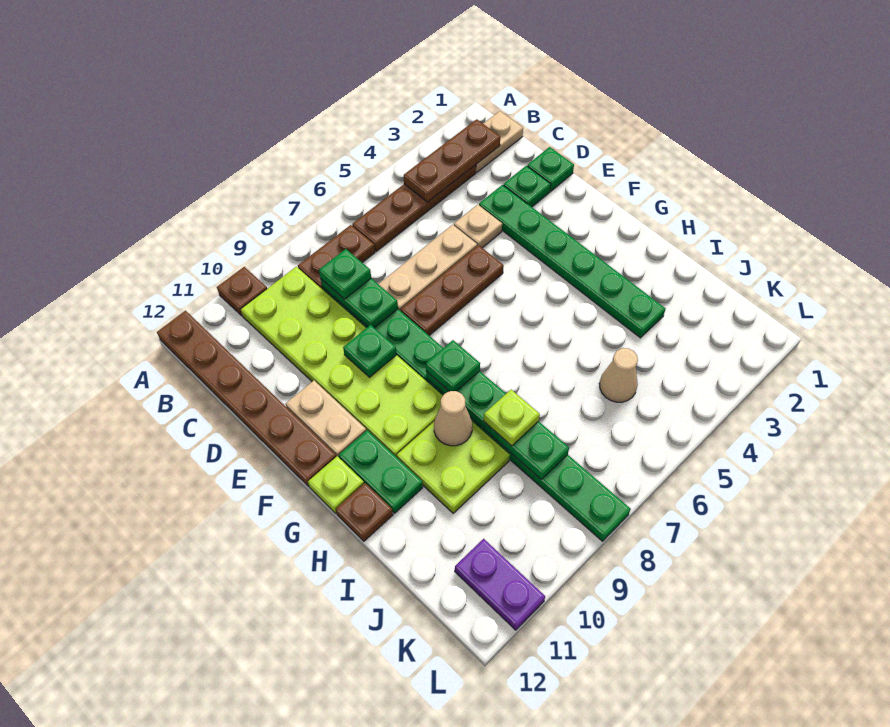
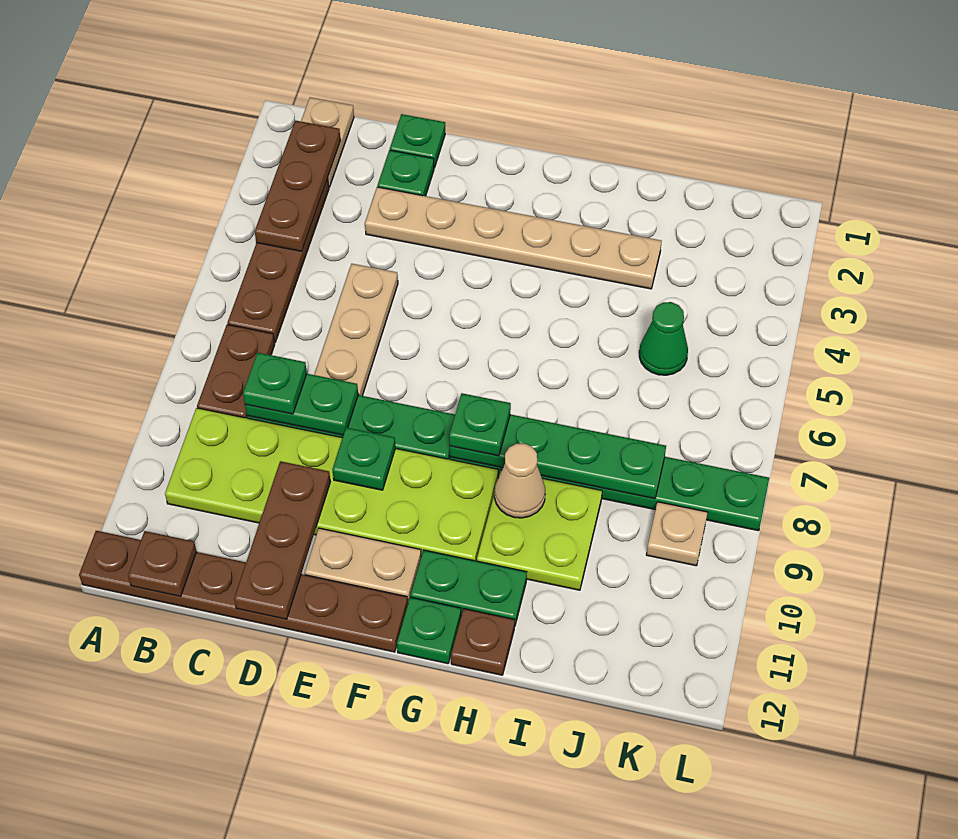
brown 1x1 plate [217,267,267,316] -> brown 1x1 plate moved to [128,531,197,597]
green 1x6 plate [479,185,666,338] -> tan 1x6 plate [365,187,662,289]
tan 1x1 plate [454,205,502,248] -> tan 1x1 plate moved to [646,502,708,566]
brown 1x3 plate [401,245,504,335] -> brown 1x3 plate moved to [234,461,330,619]
lime 1x1 plate [308,456,364,513] -> green 1x1 plate [397,597,461,664]
lime 1x1 plate [484,390,540,446] -> none
tan 1x1 cone [599,348,638,402] -> green 1x1 cone [639,302,688,375]
purple 1x2 plate [455,539,545,630] -> none

